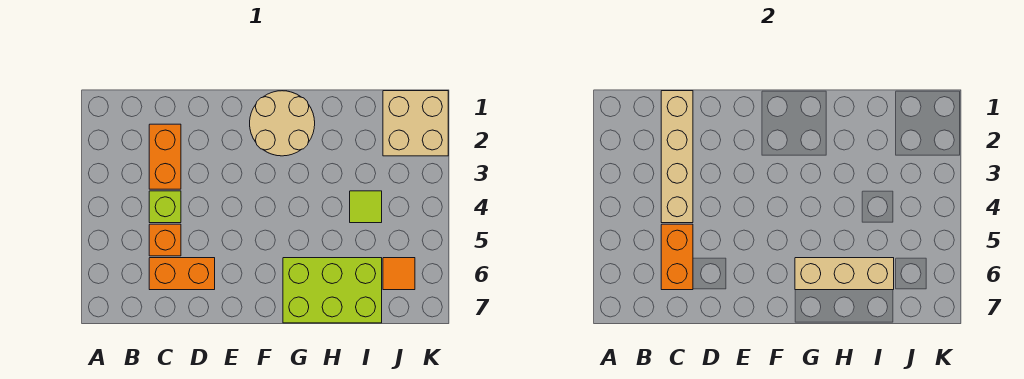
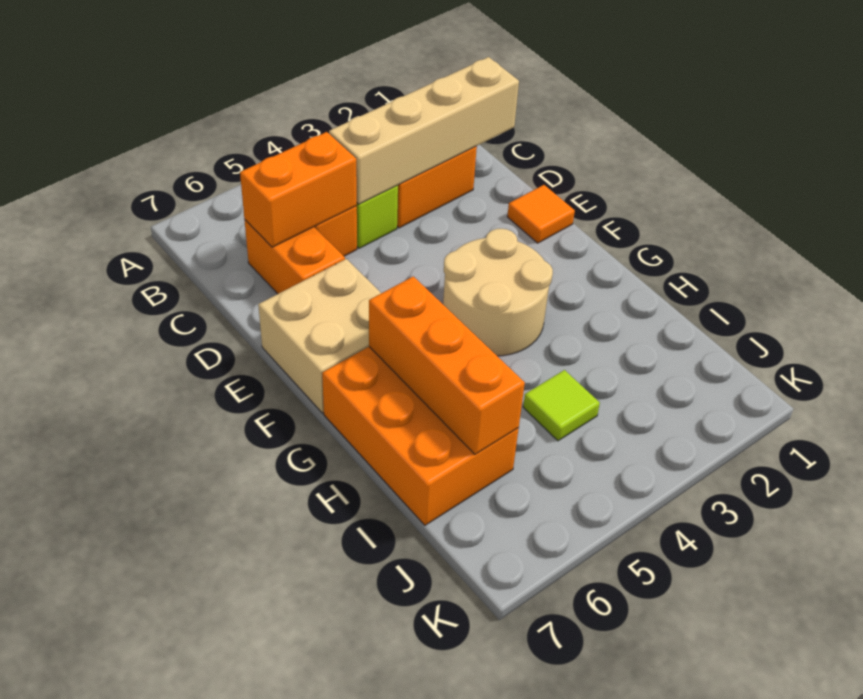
tan 2x2 round brick [250,91,315,156] -> tan 2x2 round brick moved to [443,229,553,356]
lime 2x3 brick [283,258,382,323] -> orange 2x3 brick [322,347,519,525]
tan 1x3 brick [795,258,894,290] -> orange 1x3 brick [369,276,525,454]
tan 2x2 brick [383,91,448,156] -> tan 2x2 brick moved to [258,259,381,413]
orange 1x1 tile [383,258,415,290] -> orange 1x1 tile moved to [507,185,575,243]

